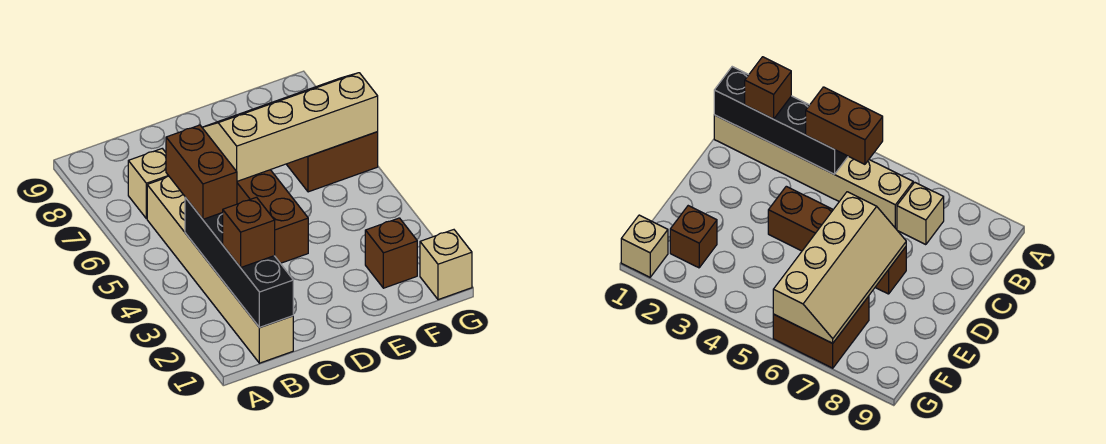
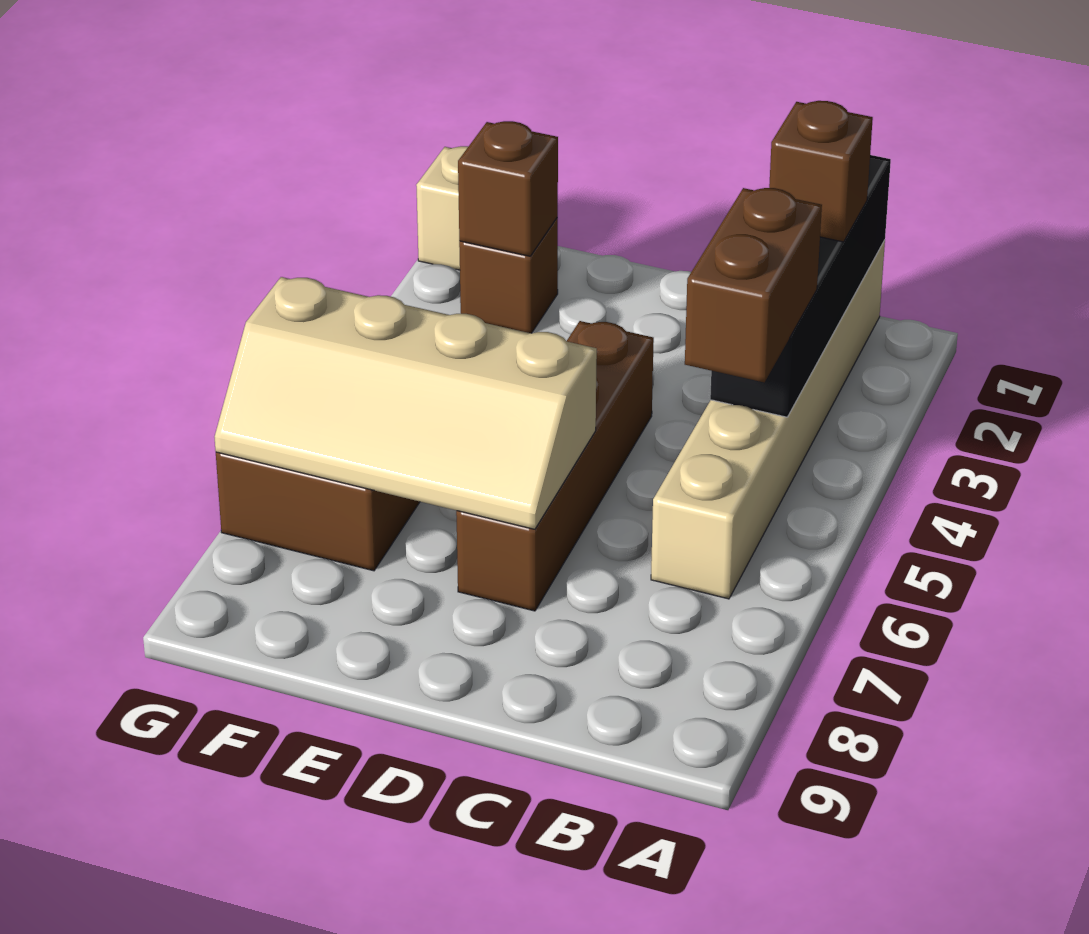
tan 1x1 brick [128,149,168,219] -> none
none -> brown 1x1 brick [458,121,558,256]

